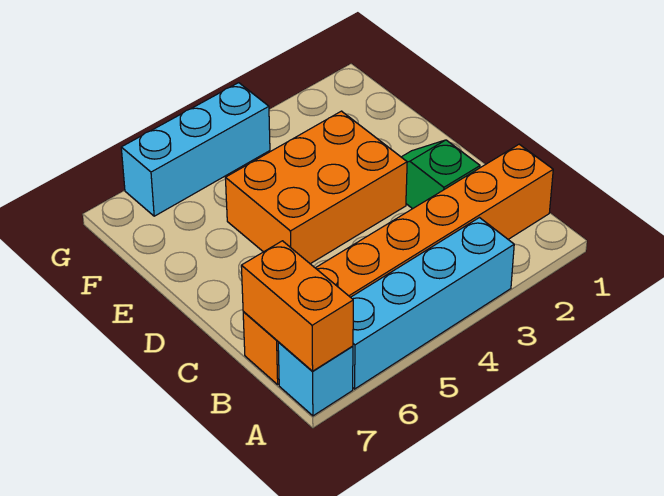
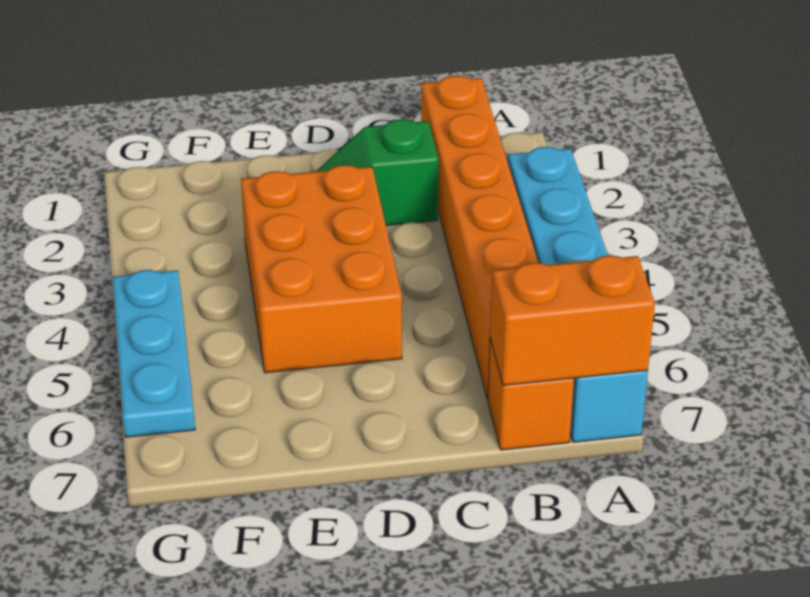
cyan 1x3 brick [121,83,270,216] -> cyan 1x3 plate [113,270,195,437]

